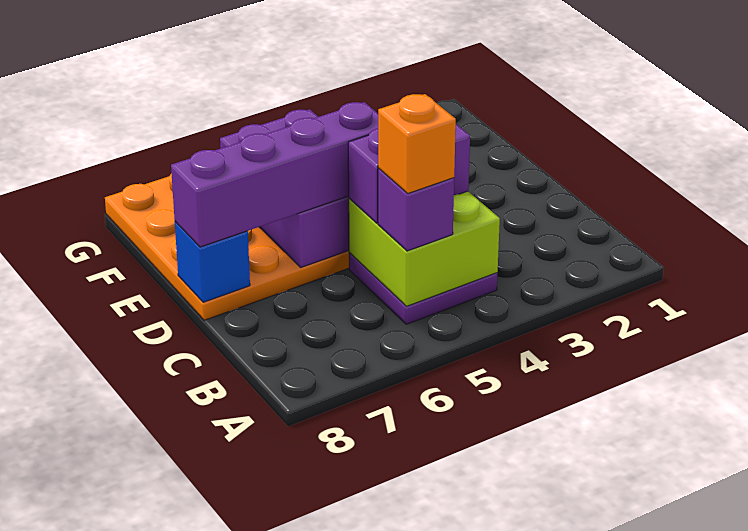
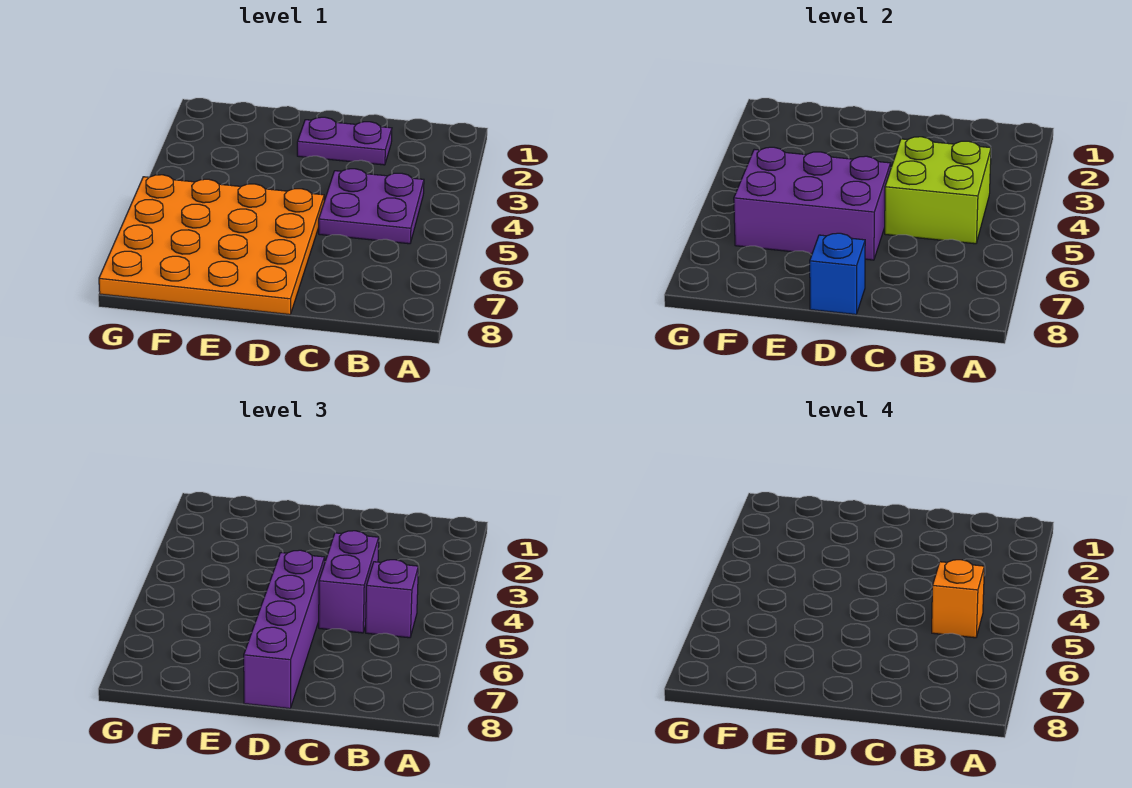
none -> purple 1x2 plate [297,117,392,165]

